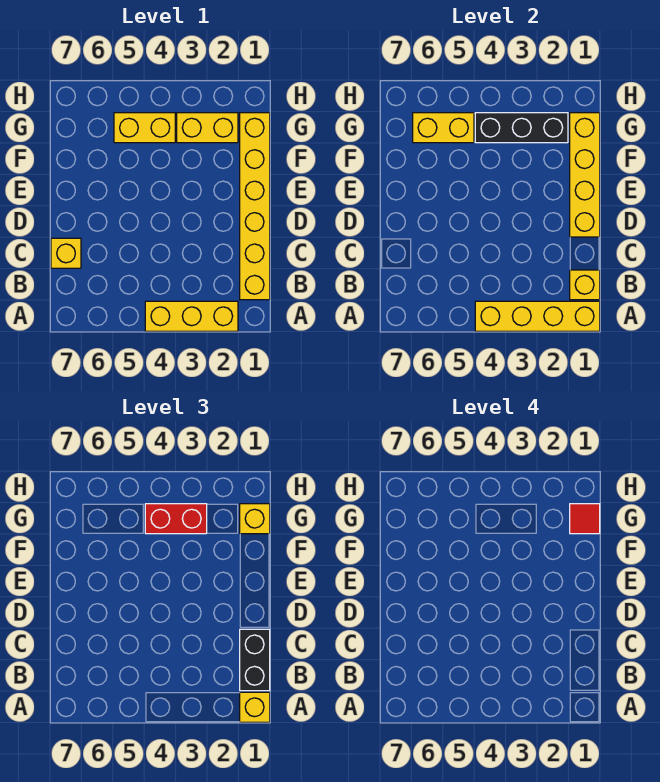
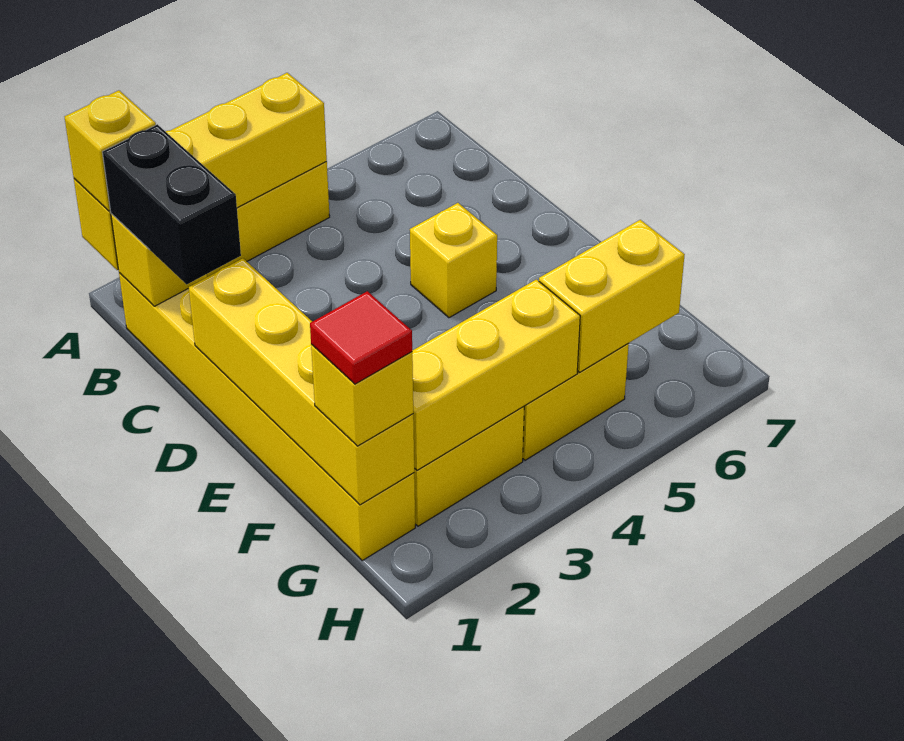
yellow 1x1 brick [51,238,81,268] -> yellow 1x1 brick moved to [410,203,497,318]
black 1x3 brick [475,113,568,143] -> yellow 1x3 brick [412,279,580,470]
red 1x2 brick [145,504,207,534] -> none

